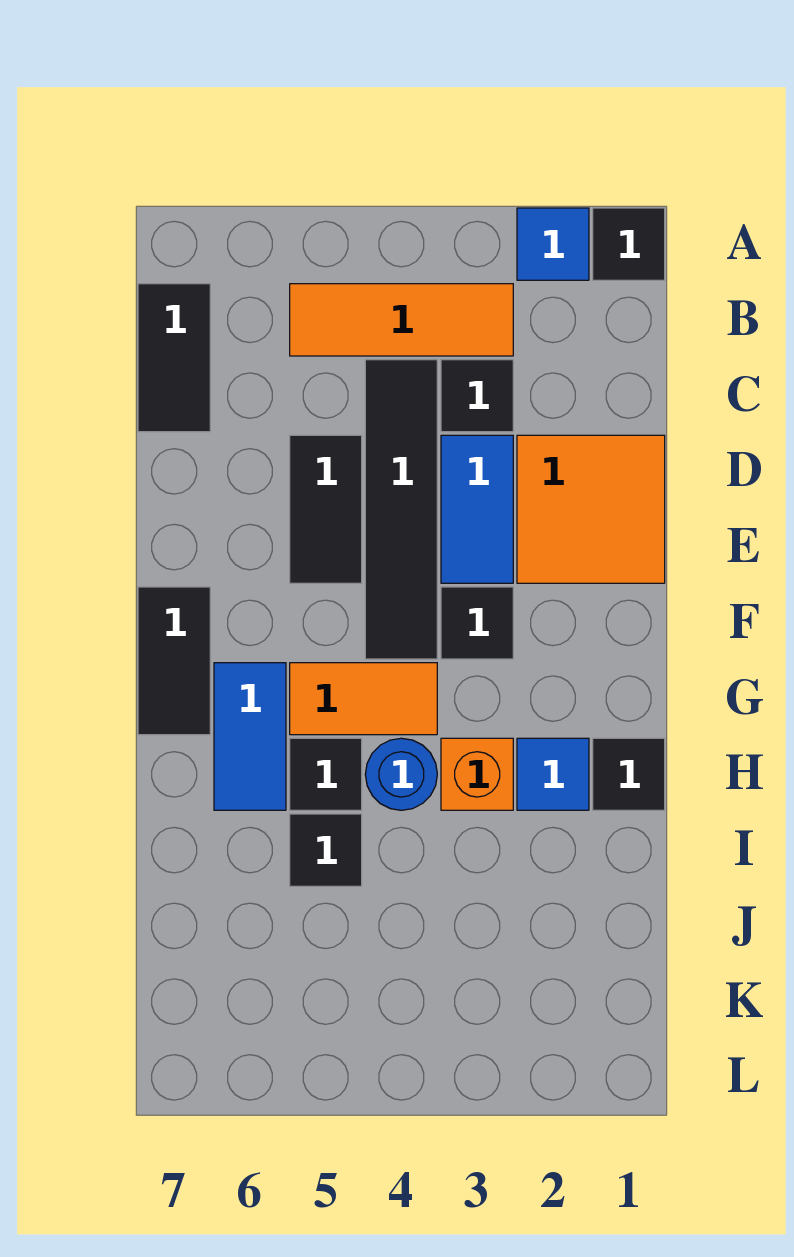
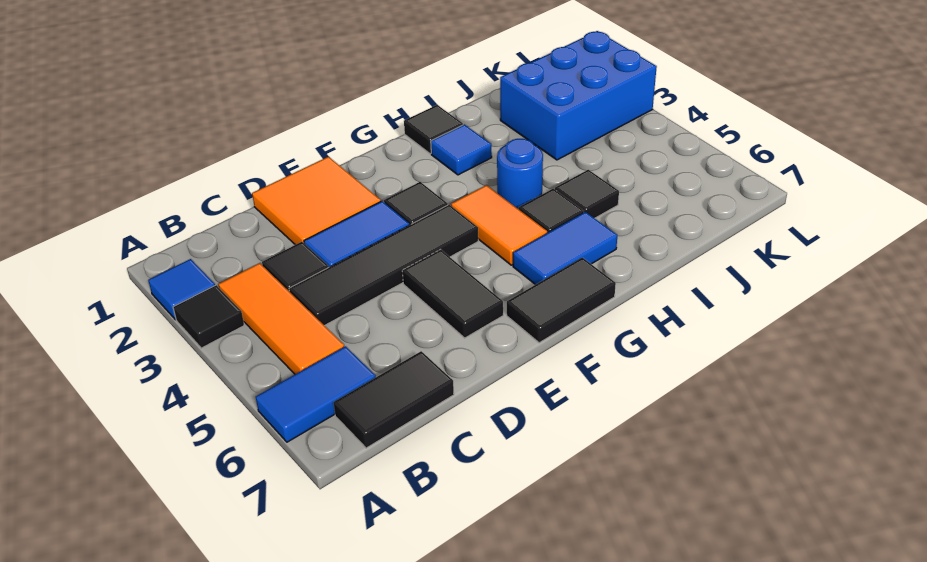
black 1x1 tile [593,208,665,280] -> black 1x1 tile moved to [173,285,244,348]
none -> blue 1x2 tile [256,346,376,442]
black 1x2 tile [290,435,362,583] -> black 1x2 tile turned to [402,250,503,338]
orange 1x1 brick [441,738,513,810] -> none
none -> blue 2x3 brick [500,31,657,160]

